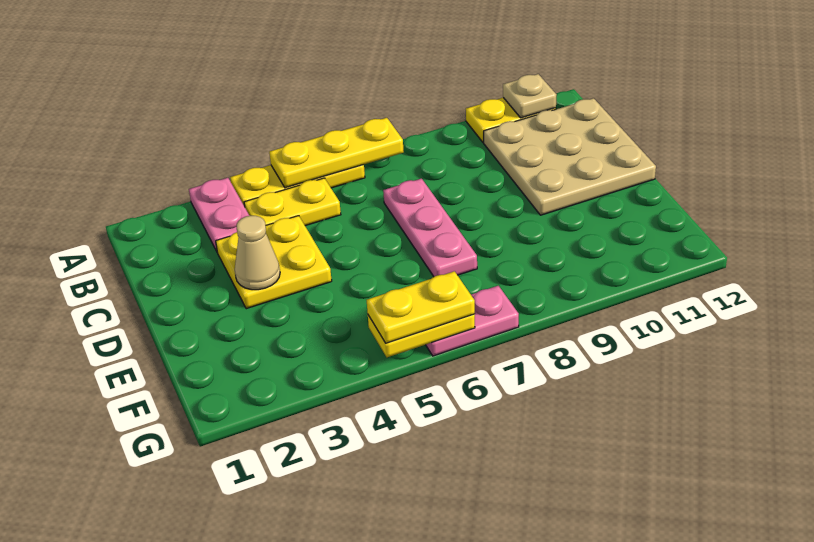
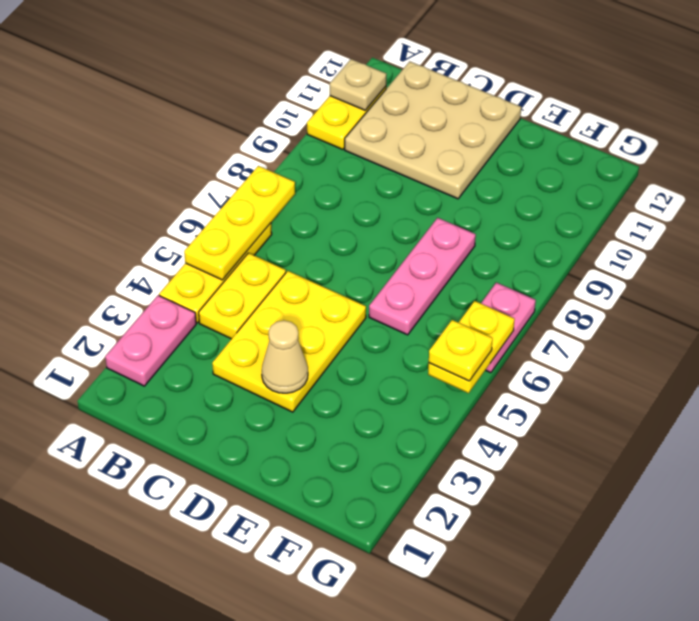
pink 1x2 plate [189,178,249,251] -> pink 1x2 plate turned to [105,295,196,386]
yellow 2x2 plate [216,216,332,309] -> yellow 2x3 plate [212,271,366,412]
pink 1x3 plate [383,179,477,277] -> pink 1x3 plate turned to [369,218,476,335]
yellow 1x2 plate [367,271,475,343] -> yellow 1x1 plate [429,320,493,381]

